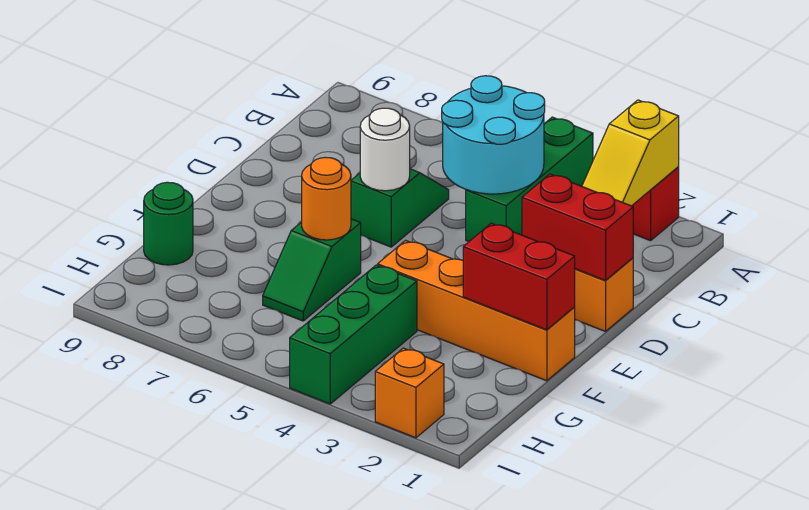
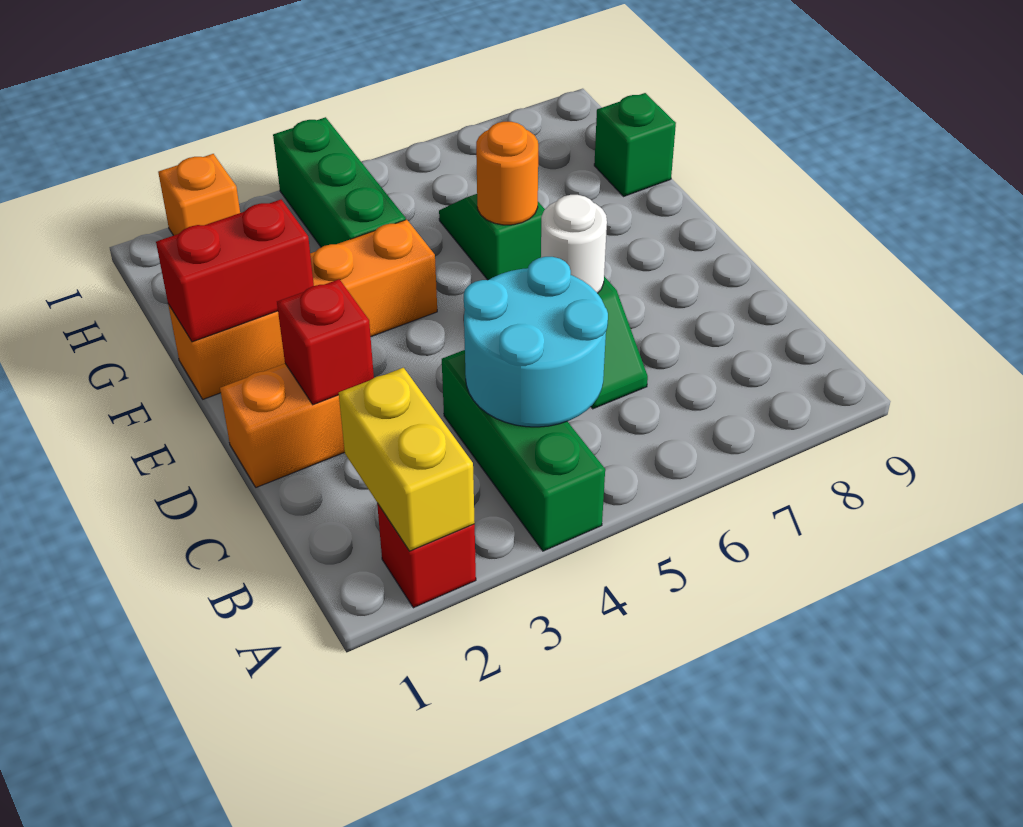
yellow 1x2 slope [582,100,679,206] -> yellow 1x2 brick [339,368,475,551]
red 1x2 brick [522,174,633,281] -> red 1x1 brick [277,279,374,405]
green 1x1 round brick [144,182,193,265] -> green 1x1 brick [594,93,676,196]

